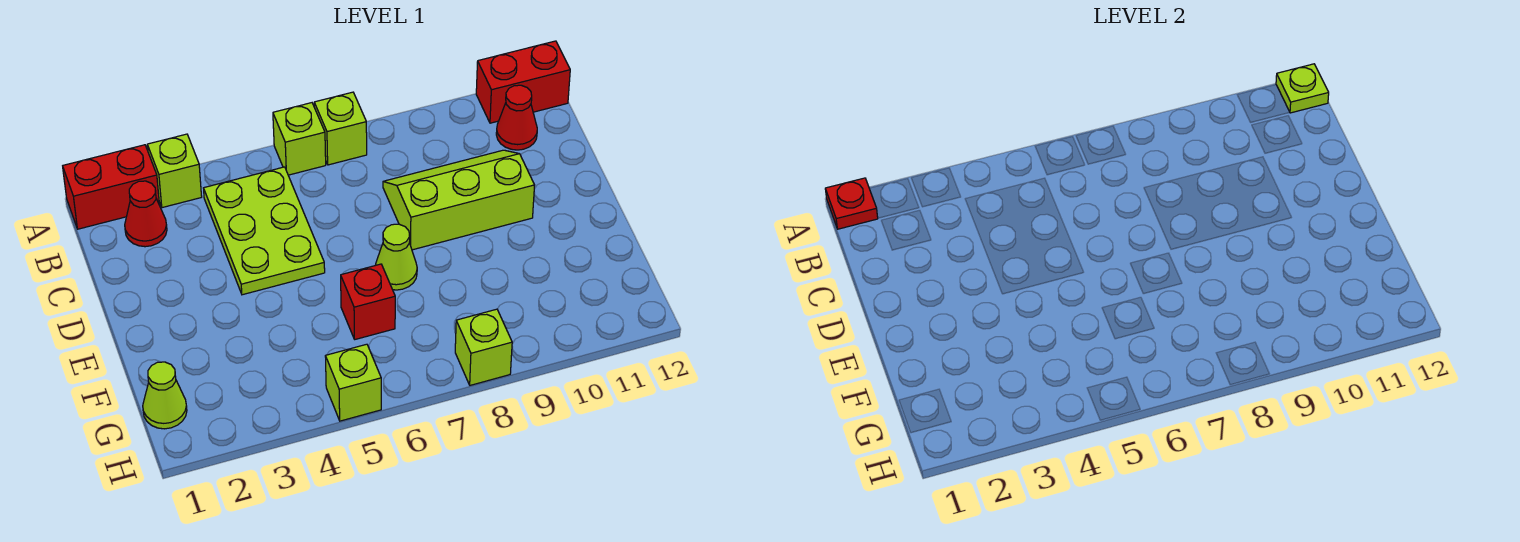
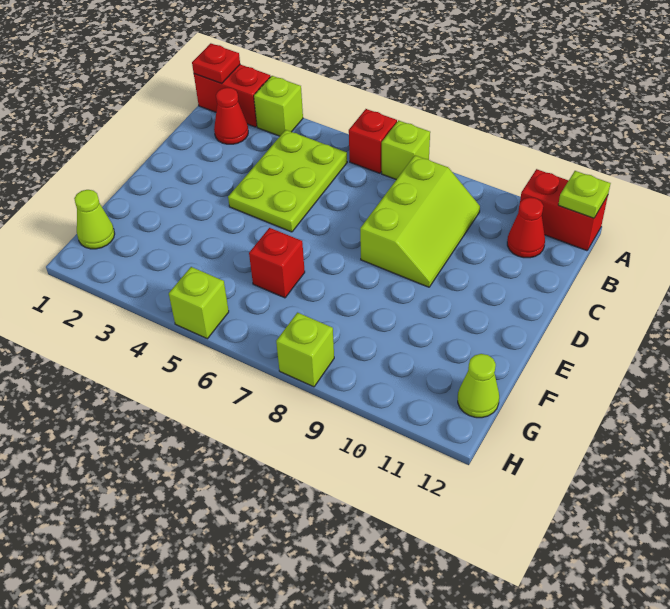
lime 1x1 brick [273,103,326,175] -> red 1x1 brick [349,109,397,173]
lime 2x3 slope [383,150,535,250] -> lime 2x3 slope turned to [360,155,480,287]
lime 1x1 cone [376,224,417,290] -> lime 1x1 cone moved to [458,354,499,418]

